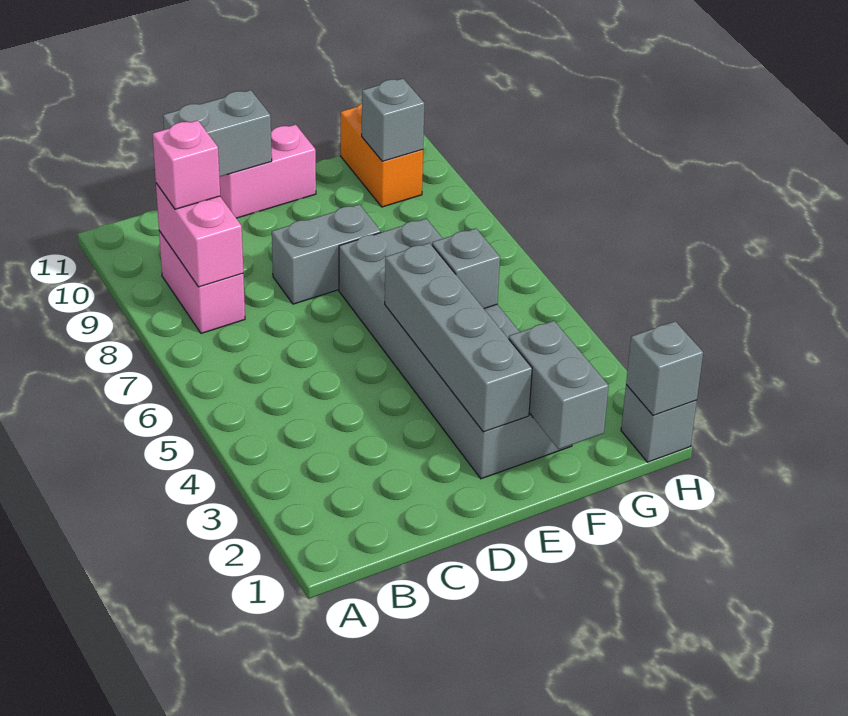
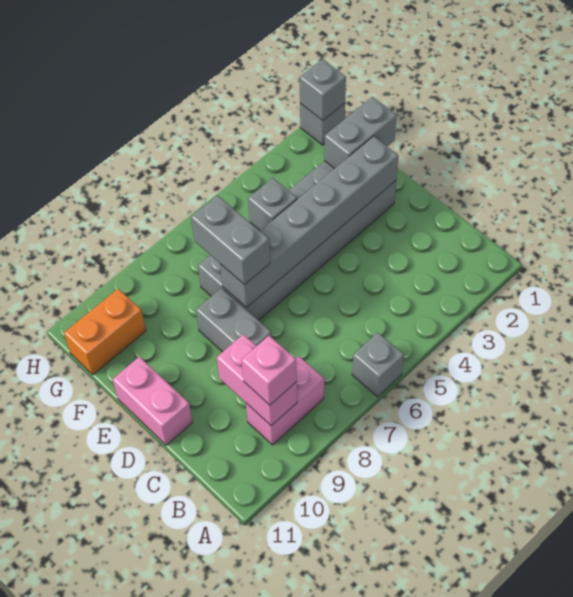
pink 1x2 brick [156,183,243,287] -> pink 1x2 brick turned to [217,334,297,426]
grey 1x2 brick [163,90,272,177] -> grey 1x2 brick moved to [191,195,270,285]
grey 1x4 brick [385,243,532,432] -> grey 1x6 brick [220,136,398,308]
grey 1x1 brick [362,79,424,161] -> grey 1x1 brick moved to [352,333,404,397]

